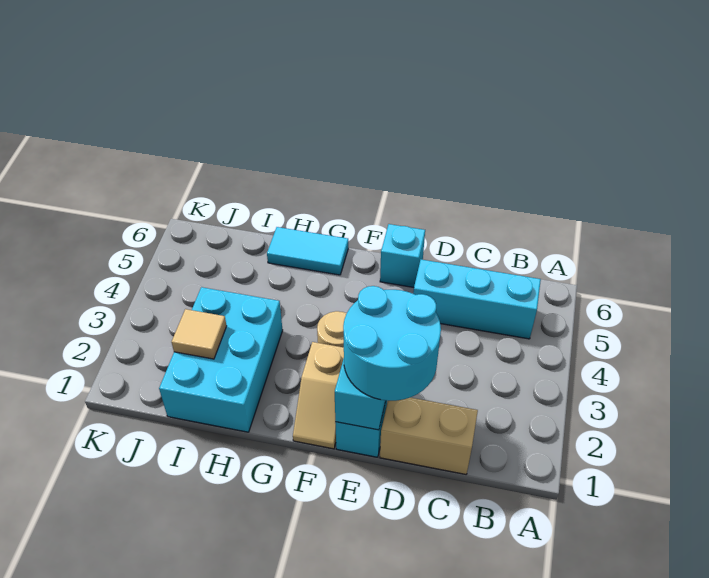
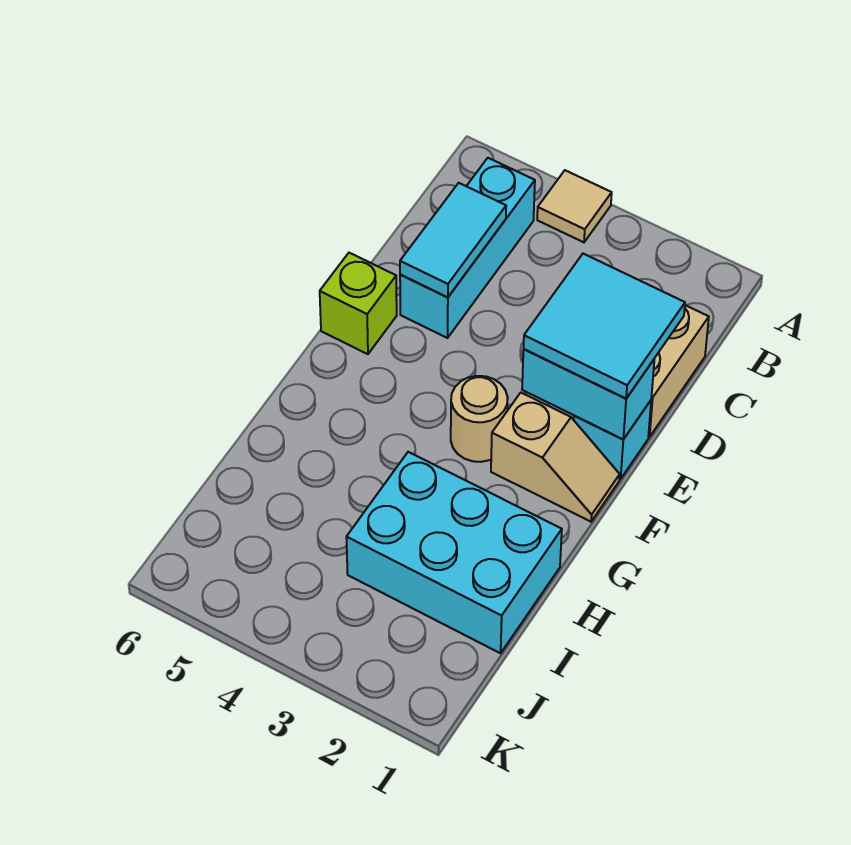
cyan 2x2 round brick [343,286,441,401] -> cyan 2x2 tile [524,254,685,398]
cyan 1x1 brick [380,224,425,287] -> lime 1x1 brick [320,253,397,354]
cyan 1x2 tile [267,227,348,275] -> cyan 1x2 tile moved to [400,183,506,297]
tan 1x1 tile [172,309,227,359] -> tan 1x1 tile moved to [537,170,612,242]

